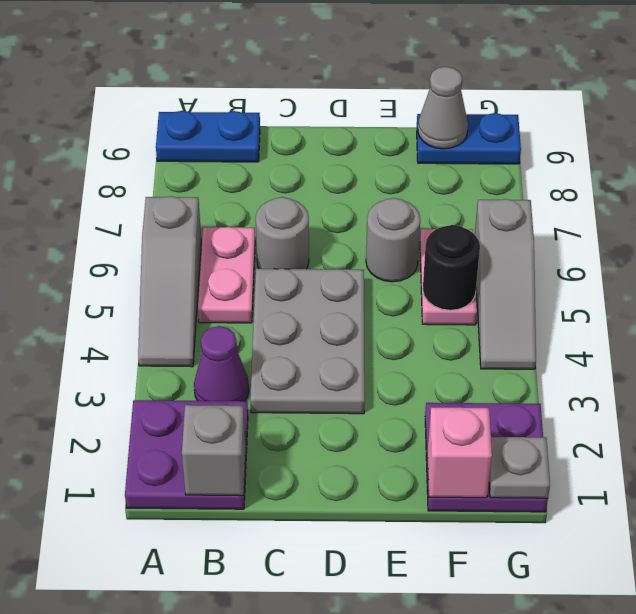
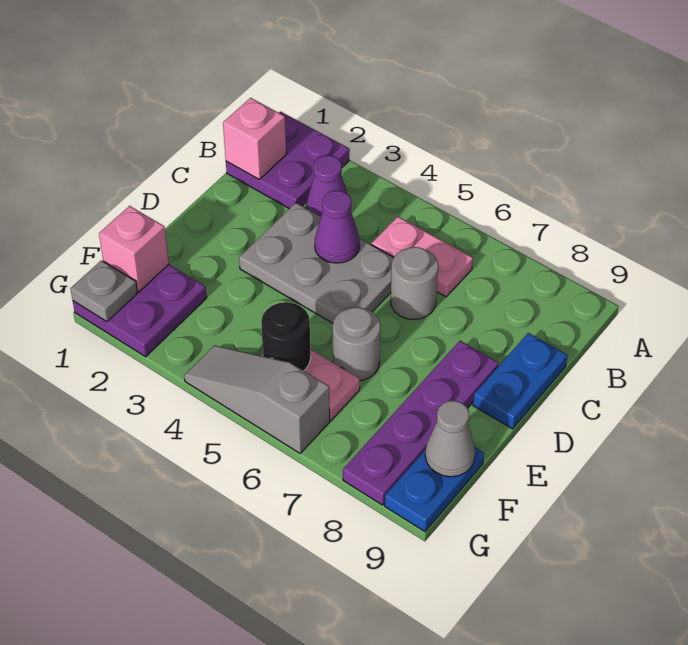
grey 1x3 slope [138,196,201,367] -> none
blue 1x2 plate [156,111,260,162] -> blue 1x2 plate moved to [473,333,568,429]
grey 1x1 brick [182,405,245,496] -> pink 1x1 brick [223,98,286,179]
none -> purple 1x1 cone [315,191,360,263]
none -> purple 1x4 plate [343,341,499,505]

